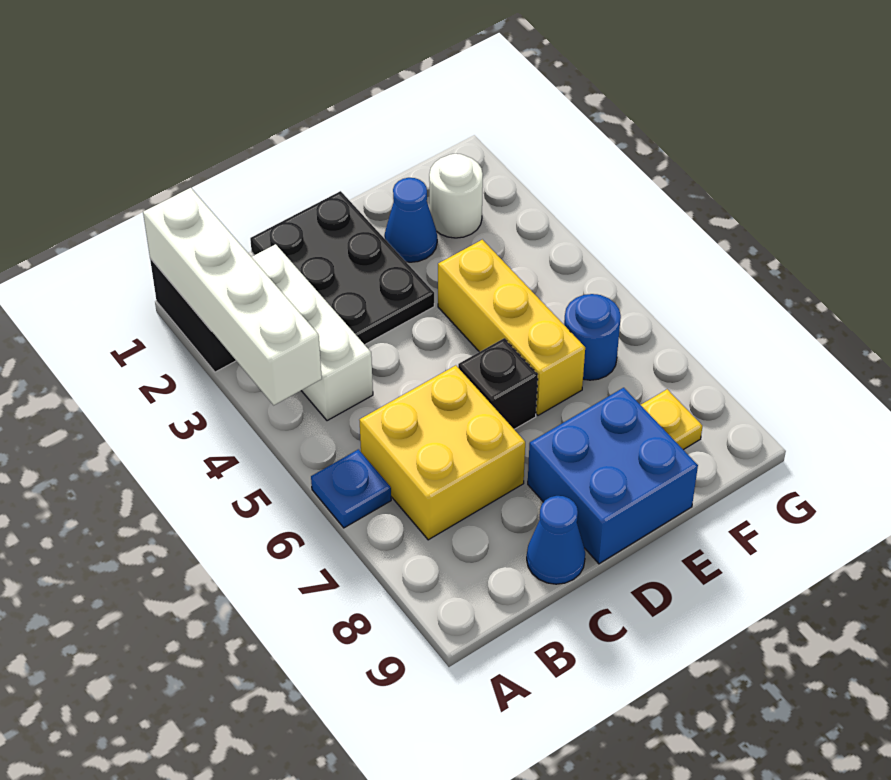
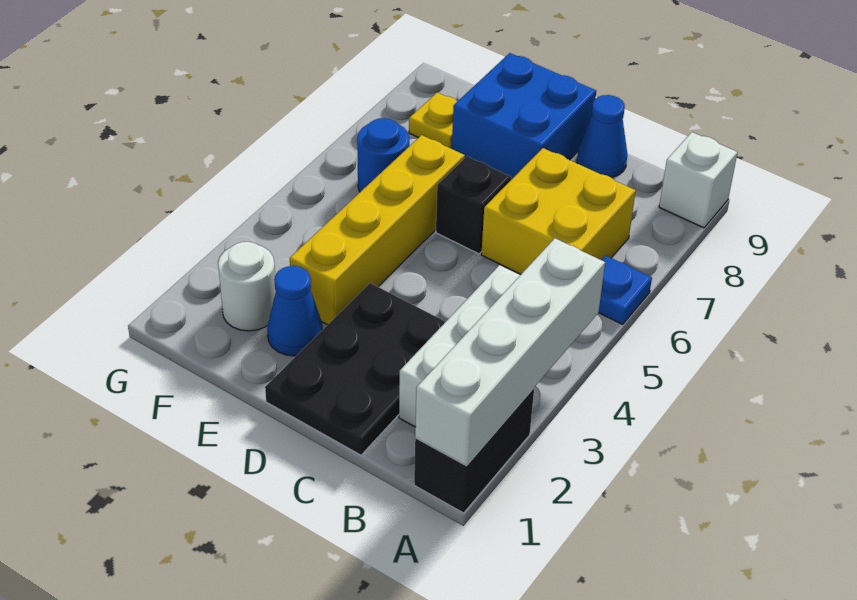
none -> white 1x1 brick [659,132,738,228]
yellow 1x3 brick [438,240,585,415] -> yellow 1x4 brick [290,135,465,325]

